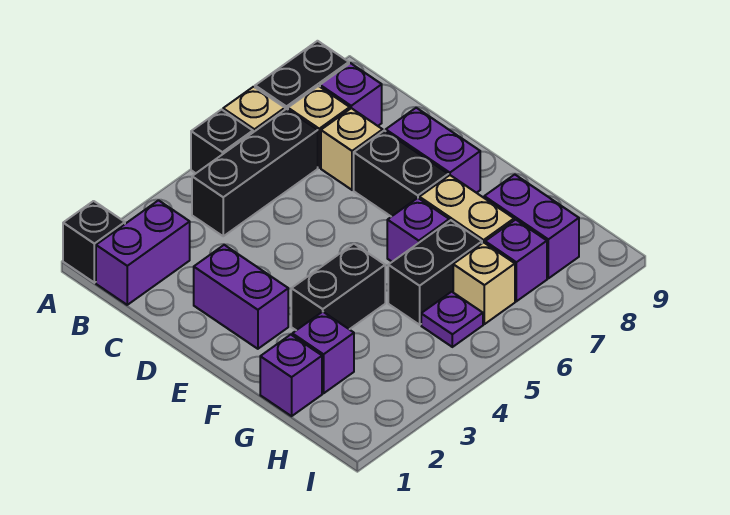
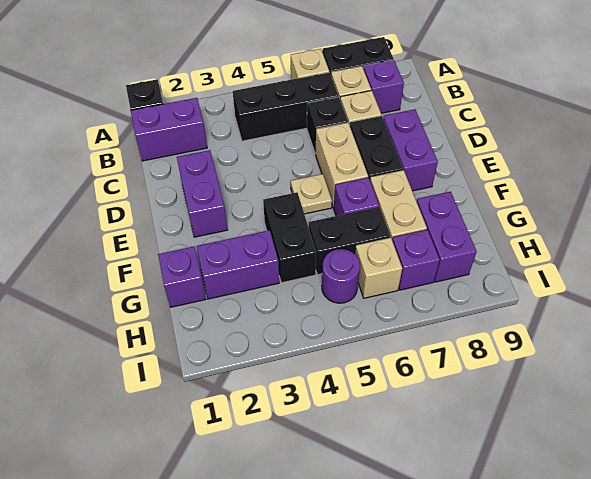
black 1x1 brick [191,109,253,173] -> black 1x1 brick moved to [307,97,348,154]
none -> tan 1x2 brick [316,123,368,207]
none -> tan 1x1 plate [291,174,332,214]
black 1x2 brick [291,244,385,330] -> black 1x2 brick turned to [263,192,316,283]
purple 1x1 brick [292,312,354,393] -> purple 1x2 brick [197,230,279,299]
purple 1x1 plate [421,292,483,347] -> purple 1x1 round brick [322,249,360,303]

